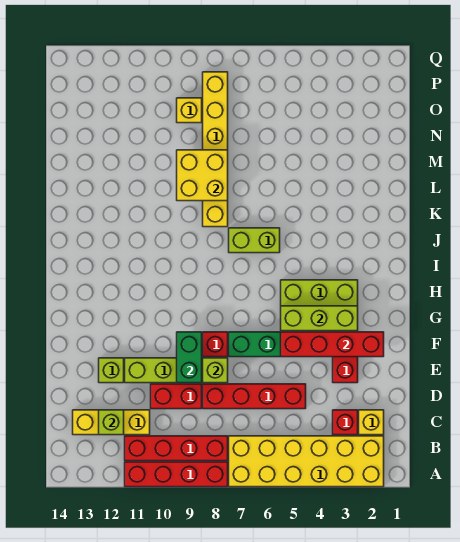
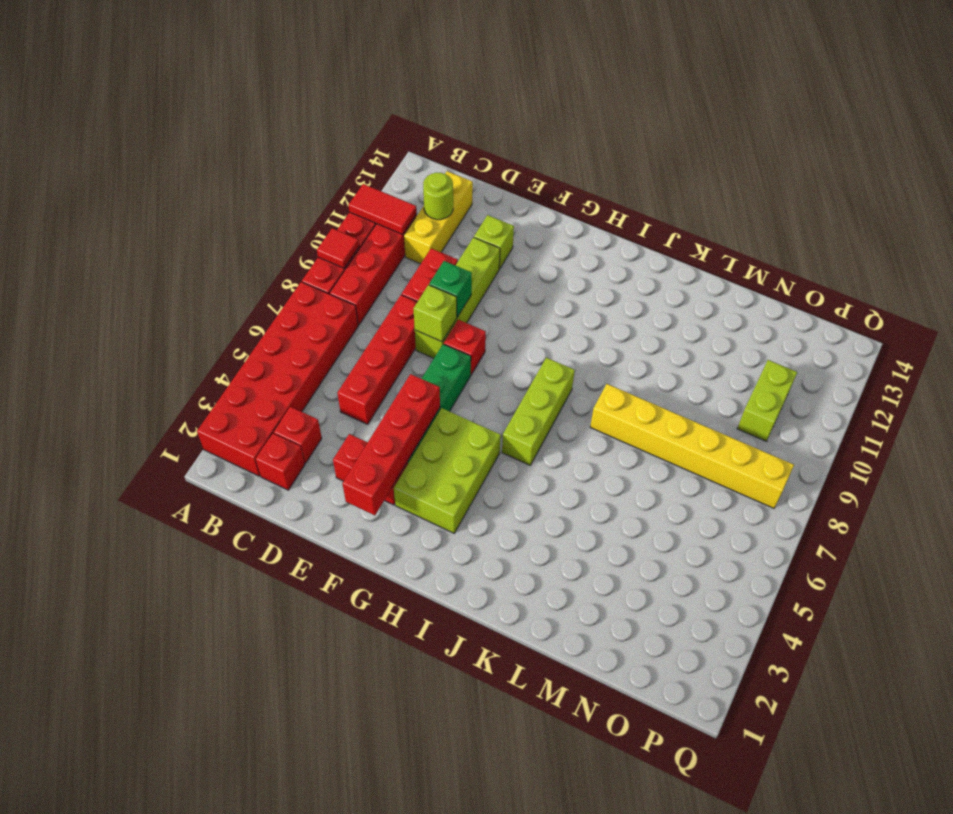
yellow 2x6 brick [229,436,384,487] -> red 2x6 brick [197,282,358,476]
none -> red 1x1 tile [317,228,359,268]
none -> red 1x2 tile [349,184,417,234]
yellow 1x1 brick [359,410,384,435] -> red 1x1 brick [256,433,305,490]
lime 1x1 brick [99,410,124,435] -> lime 1x1 round brick [423,173,453,220]
green 1x2 brick [177,332,202,383] -> green 1x1 brick [429,261,472,317]
lime 1x3 brick [281,306,358,331] -> lime 1x3 brick moved to [502,358,575,465]
lime 1x2 brick [229,228,280,253] -> lime 1x2 brick moved to [737,360,797,441]
yellow 2x2 brick [177,150,228,201] -> none
yellow 1x1 brick [177,98,202,123] -> none

